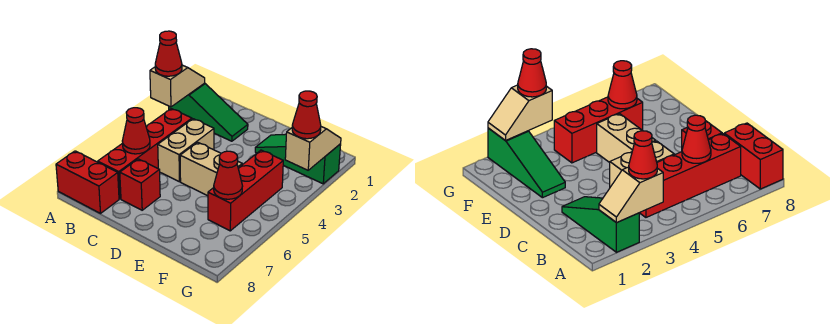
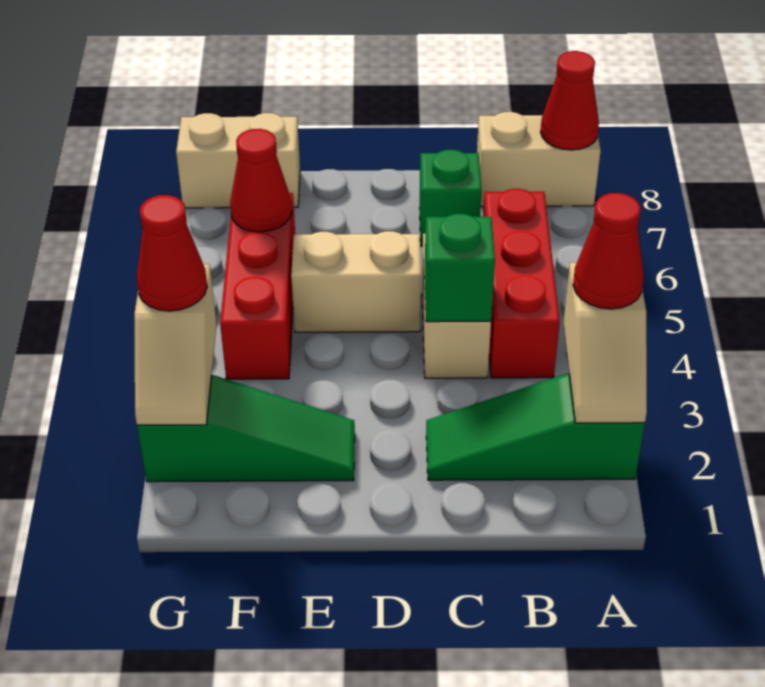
red 1x2 brick [56,151,119,213] -> tan 1x2 brick [477,112,601,207]
red 1x4 brick [98,109,192,199] -> red 1x3 brick [483,189,560,378]
red 1x1 cone [122,108,150,154] -> red 1x1 cone moved to [540,51,599,150]
none -> green 1x1 brick [424,214,495,322]
red 1x1 brick [120,159,160,210] -> green 1x1 brick [419,150,481,246]
none -> tan 1x2 brick [176,113,300,208]

